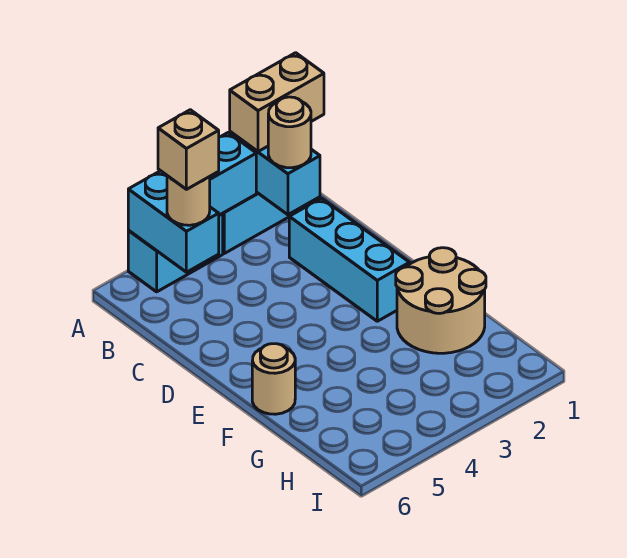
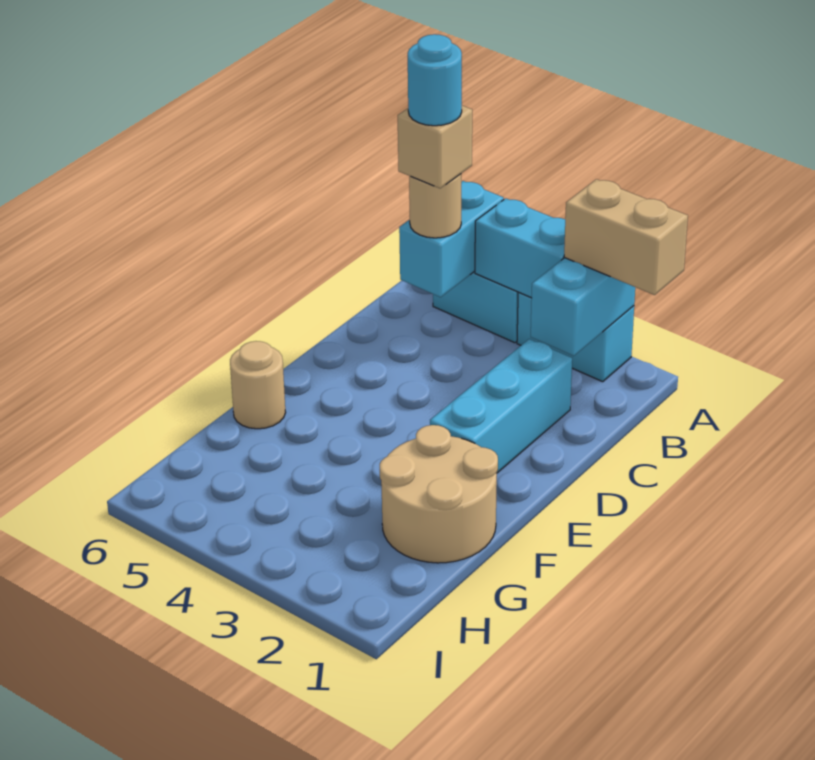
tan 1x1 round brick [268,97,311,168] -> none
none -> cyan 1x1 round brick [408,34,462,126]

